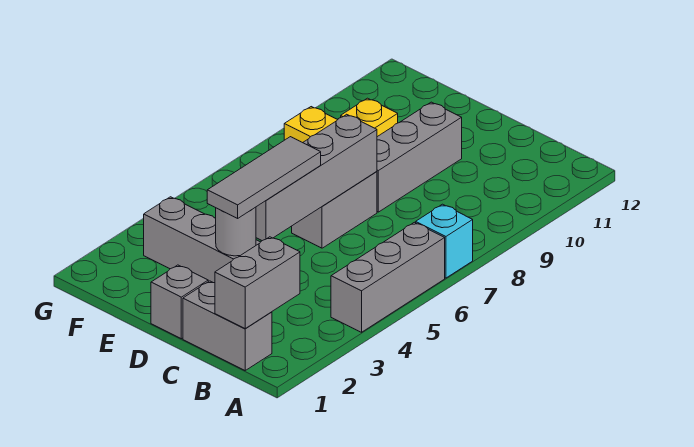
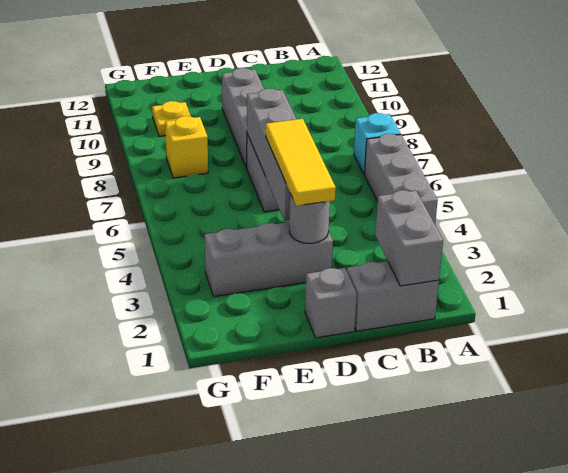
grey 1x3 tile [207,137,321,218] -> yellow 1x3 tile [266,119,336,206]

